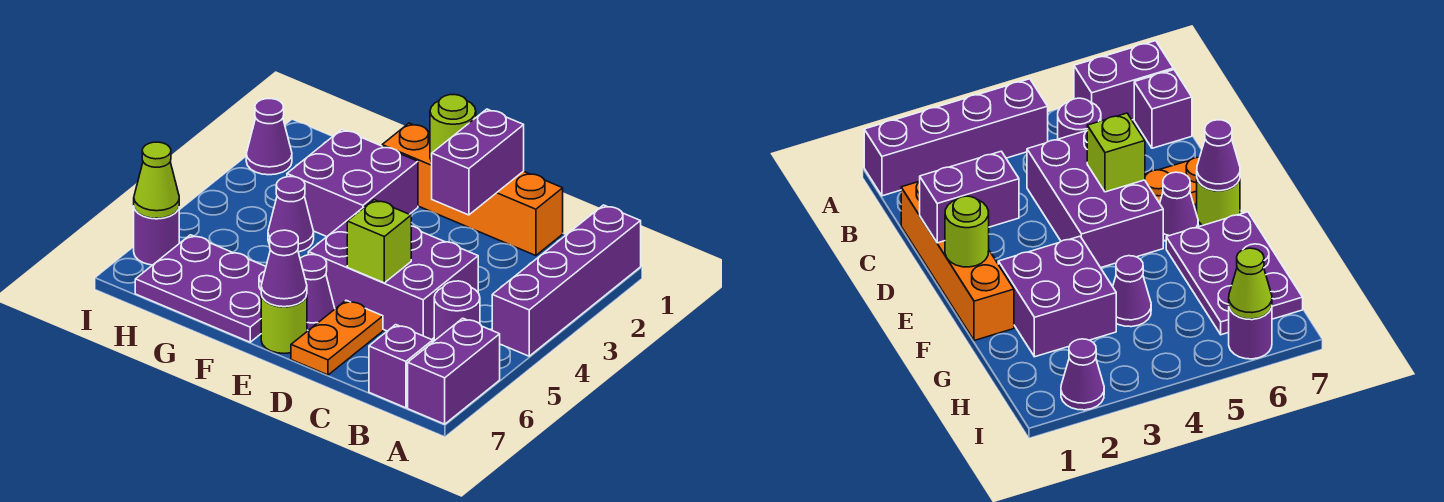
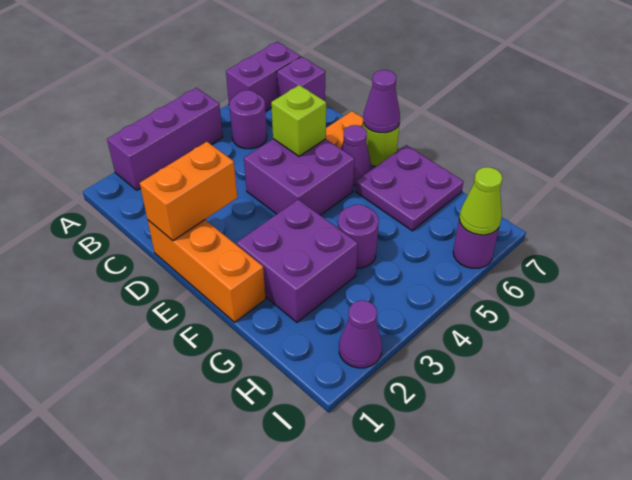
purple 1x4 brick [492,205,641,356] -> purple 1x3 brick [107,88,223,190]
orange 1x4 brick [382,123,563,256] -> orange 1x3 brick [148,220,266,322]
purple 2x3 brick [308,208,478,340] -> purple 2x2 brick [244,139,354,215]
purple 1x2 brick [432,109,524,215] -> orange 1x2 brick [140,142,237,241]
lime 1x1 round brick [430,95,476,162] -> none
purple 2x3 plate [135,235,266,342] -> purple 2x2 plate [356,145,464,231]
purple 1x1 cone [268,177,314,252] -> purple 1x1 round brick [338,205,379,268]

